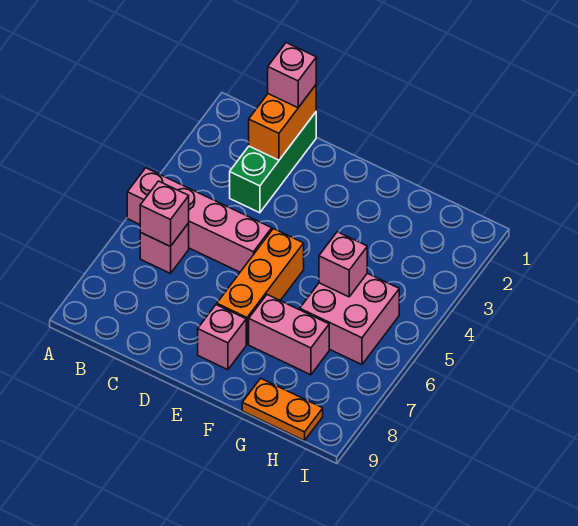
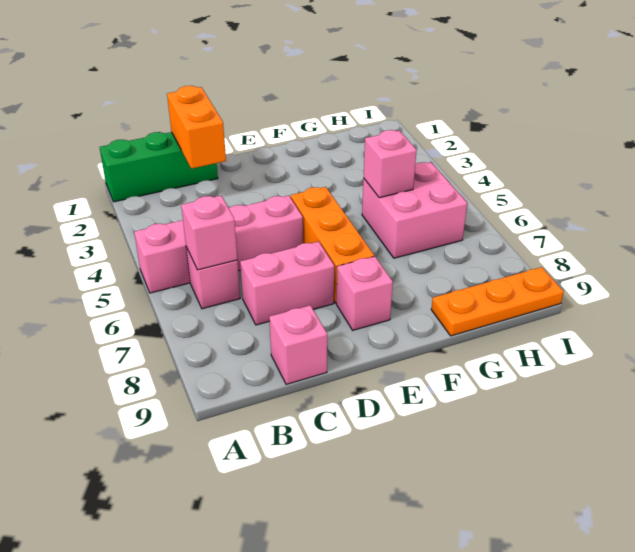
green 1x3 brick [230,112,316,213] -> green 1x3 brick turned to [99,132,218,202]
pink 1x1 brick [268,43,316,108] -> pink 1x1 brick moved to [269,305,327,384]
pink 1x2 brick [249,295,329,375] -> pink 1x2 brick moved to [240,241,334,325]
orange 1x2 plate [242,378,323,441] -> orange 1x3 plate [431,267,564,336]

